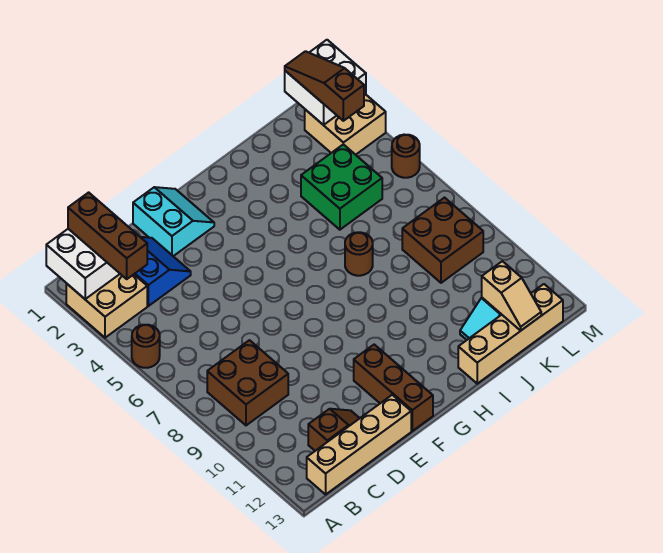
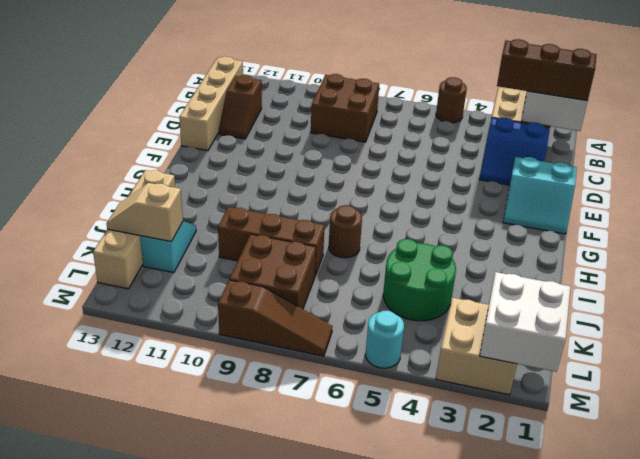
brown 1x3 brick [354,345,433,431] -> brown 1x3 brick moved to [218,207,325,276]
green 2x2 brick [301,144,382,230] -> green 2x2 round brick [383,239,456,321]
brown 1x3 slope [285,51,364,121] -> brown 1x3 slope moved to [218,280,333,356]
brown 1x1 round brick [392,135,420,178] -> cyan 1x1 round brick [365,311,404,368]

